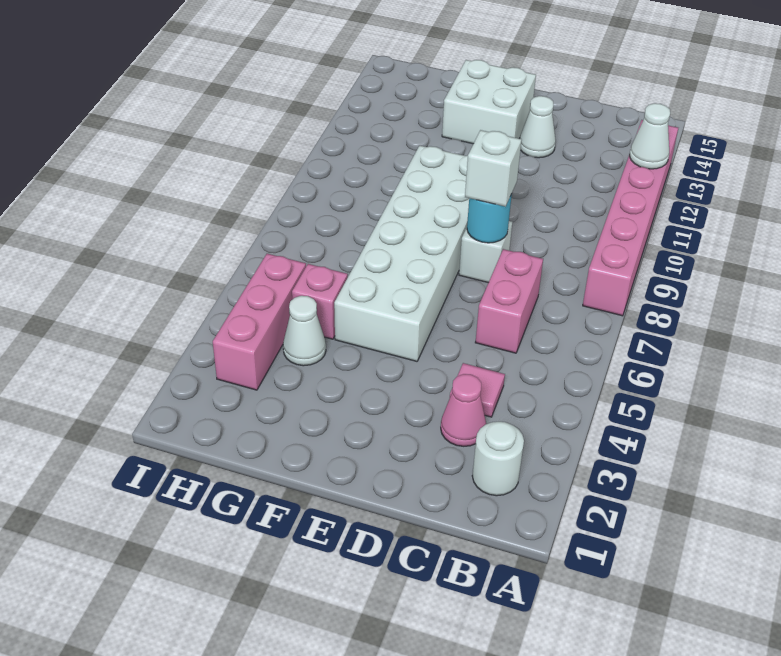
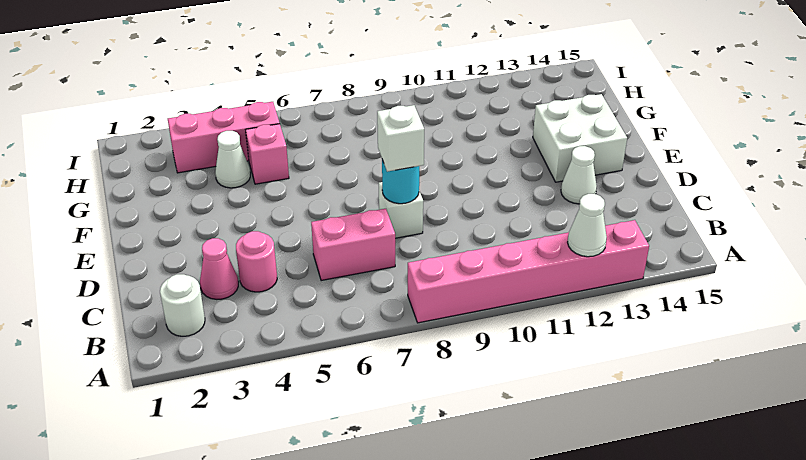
pink 1x1 tile [450,363,505,417] -> pink 1x1 round brick [236,231,277,292]
white 2x6 brick [334,146,469,361] -> none

